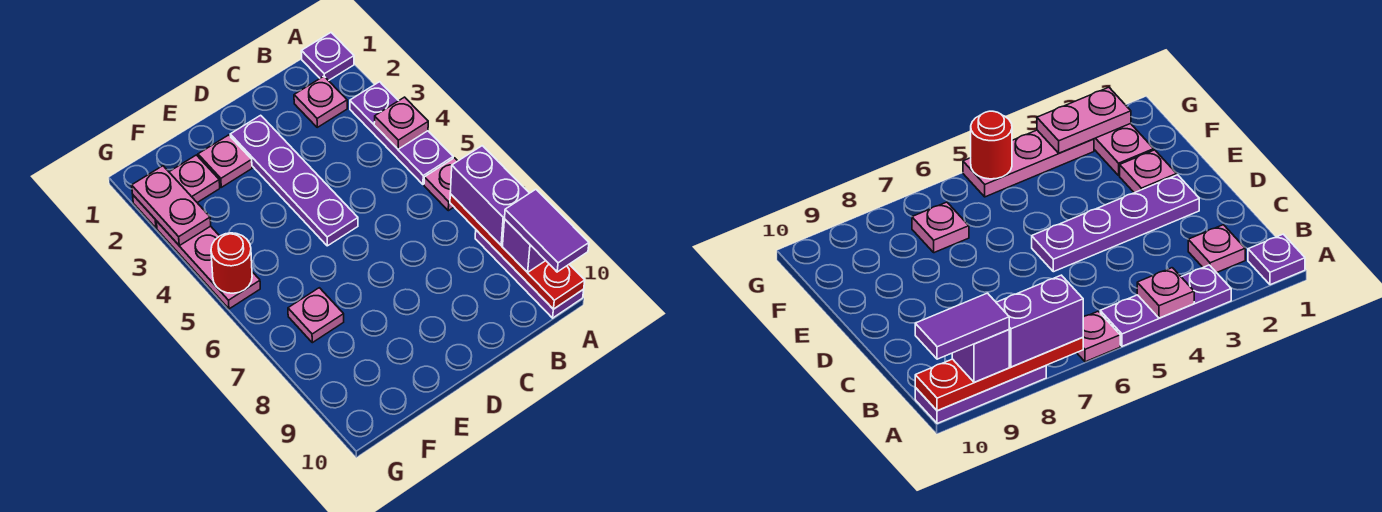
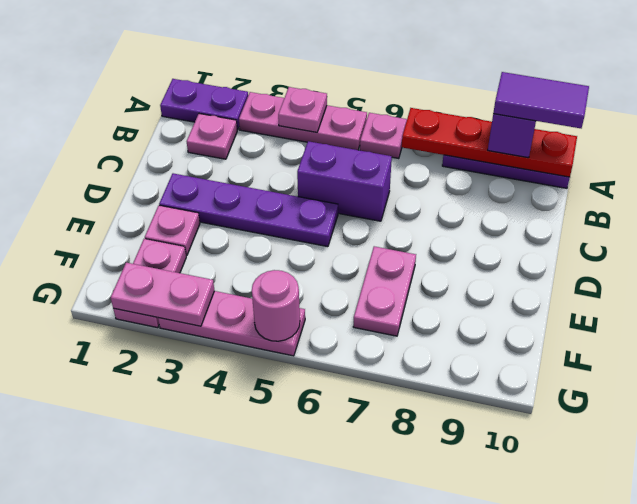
purple 1x1 plate [301,33,354,81] -> purple 1x2 plate [160,79,248,130]
purple 1x3 plate [350,82,453,184] -> pink 1x3 plate [239,92,367,150]
purple 1x2 brick [450,146,529,245] -> purple 1x2 brick moved to [297,141,392,221]
pink 1x1 plate [288,288,344,343] -> pink 1x2 plate [353,246,416,336]
red 1x1 round brick [211,233,252,293] -> pink 1x1 round brick [252,270,300,341]

